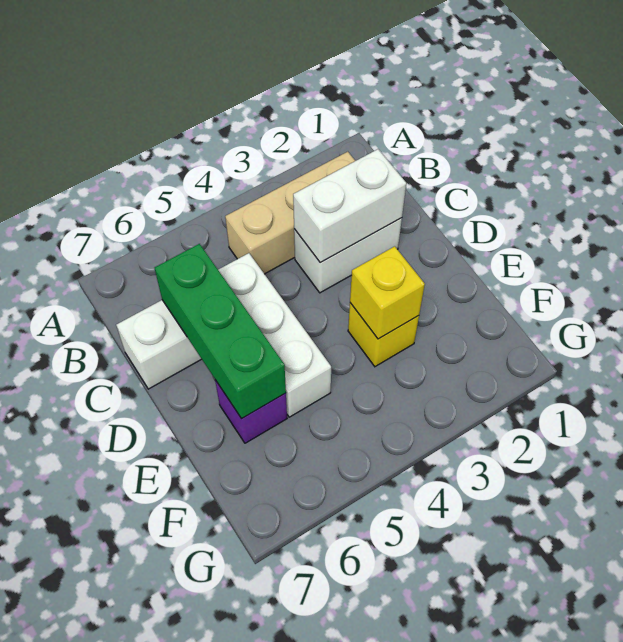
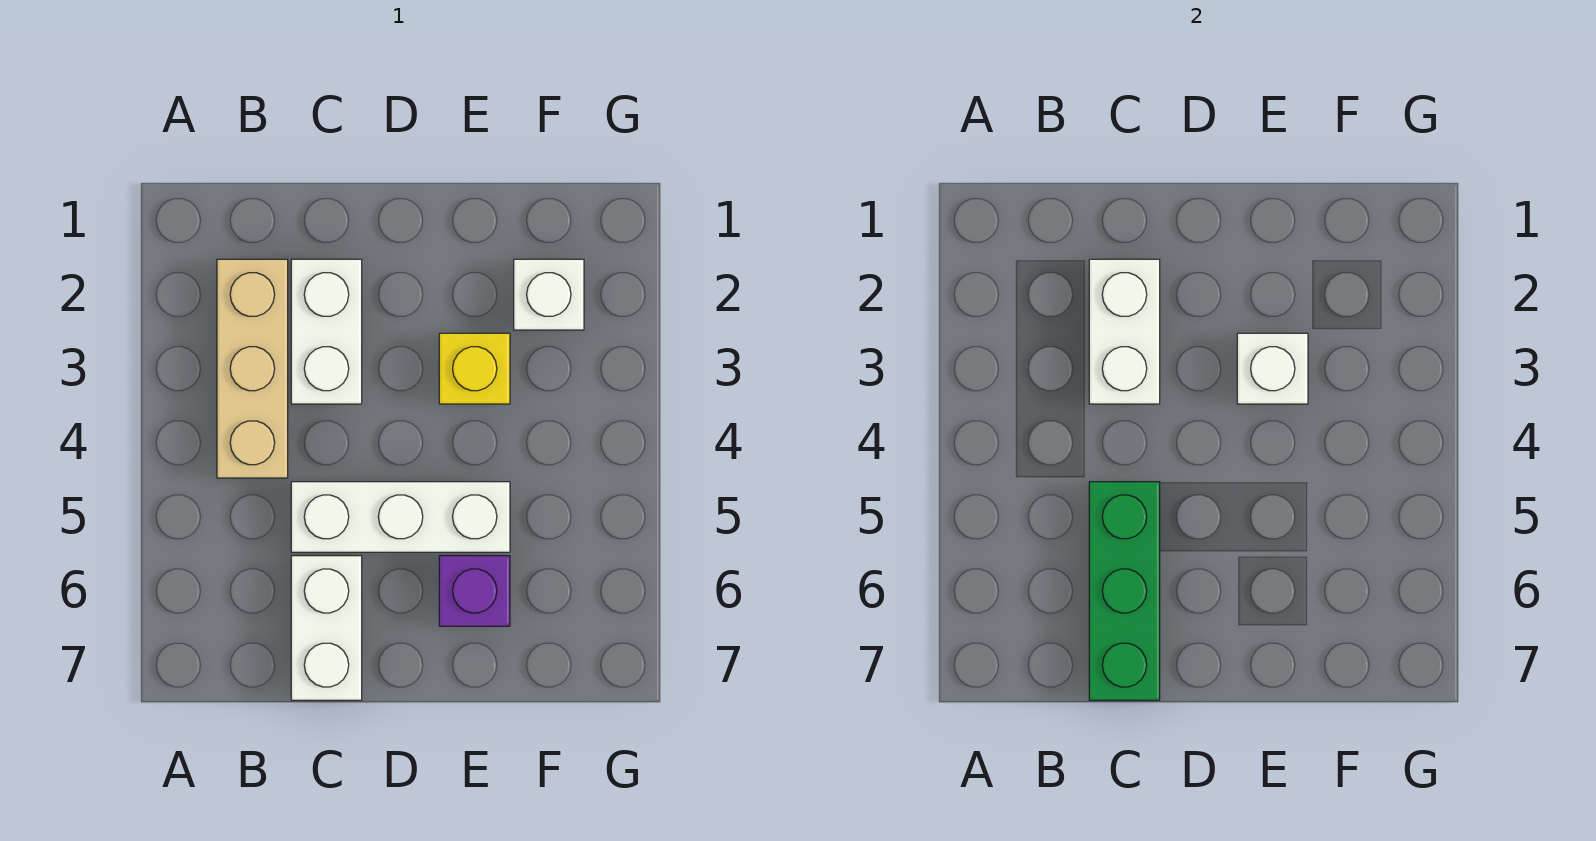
green 1x3 brick [155,244,286,419] -> green 1x3 brick turned to [1089,482,1160,700]
yellow 1x1 brick [350,246,425,339] -> white 1x1 brick [1237,333,1308,404]
none -> white 1x1 brick [514,259,584,330]

